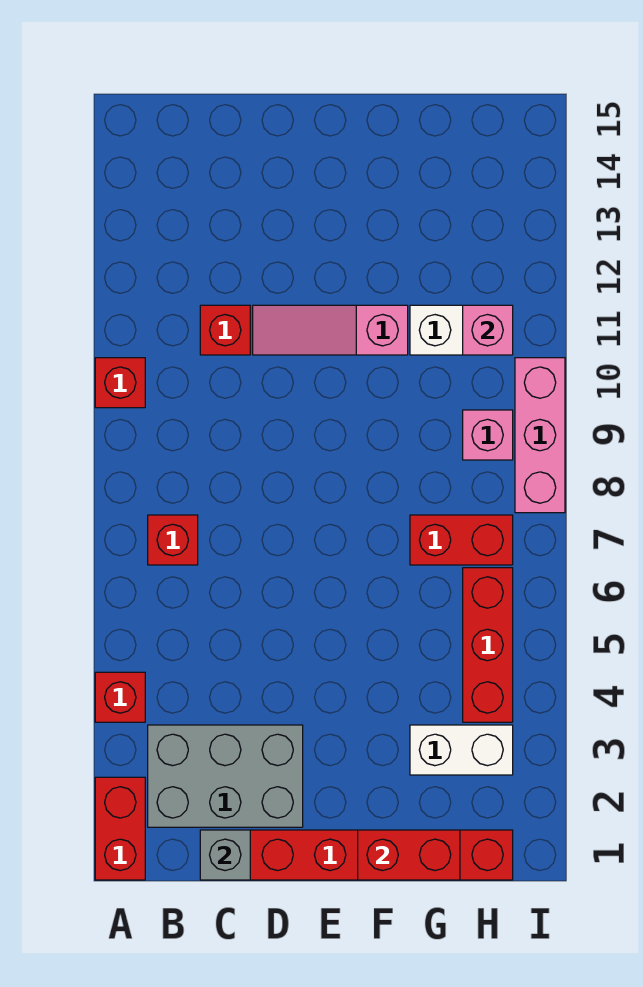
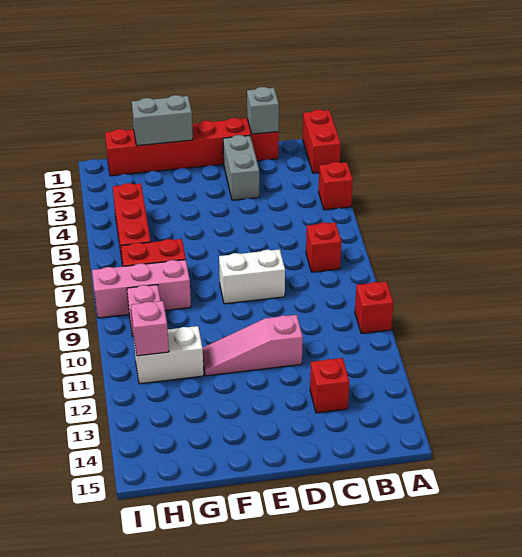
grey 2x3 brick [148,725,303,827] -> grey 1x2 brick [223,135,259,200]
red 1x1 brick [200,305,250,355] -> red 1x1 brick moved to [310,358,349,413]
pink 1x3 slope [253,305,408,355] -> pink 1x3 slope turned to [203,315,303,376]
red 1x2 brick [358,830,460,880] -> grey 1x2 brick [132,95,193,146]
white 1x2 brick [410,725,513,775] -> white 1x2 brick moved to [219,249,285,304]
pink 1x3 brick [515,358,565,513] -> pink 1x3 brick turned to [92,260,191,318]

